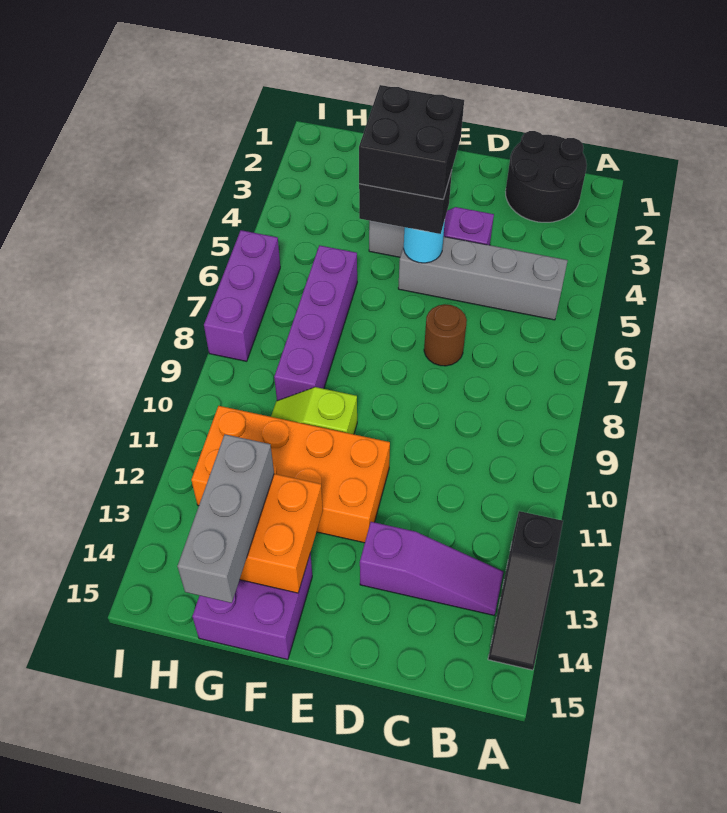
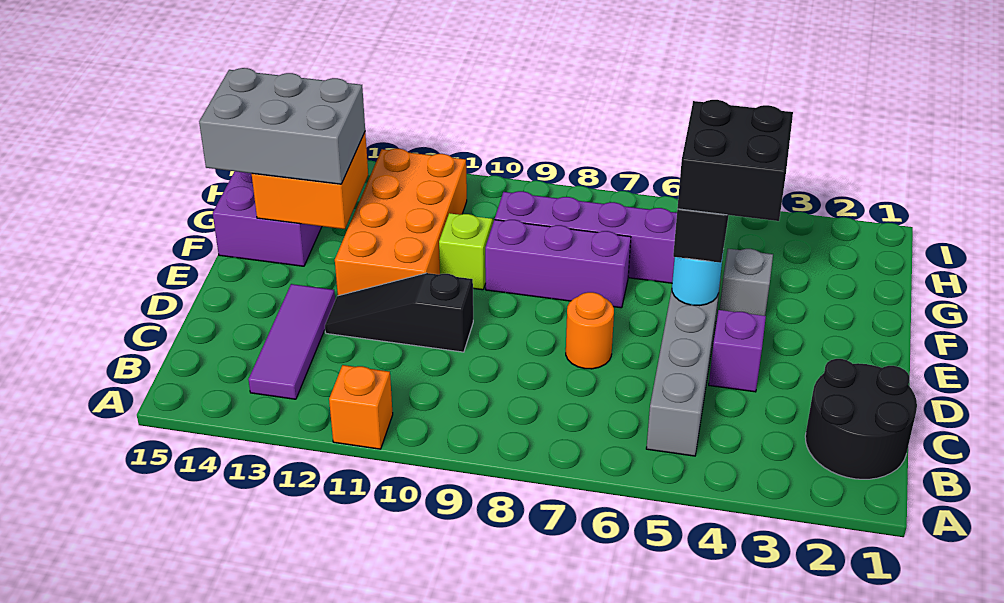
none -> orange 1x1 brick [329,365,393,449]
black 1x3 slope [488,511,563,670] -> black 1x3 slope moved to [325,273,473,352]
purple 1x3 slope [360,522,503,615] -> purple 1x3 tile [248,284,335,399]
brown 1x1 round brick [424,304,467,366] -> orange 1x1 round brick [566,292,614,369]
grey 1x3 brick [178,434,274,603] -> grey 2x3 brick [199,68,365,184]
purple 1x3 brick [204,230,280,361] -> purple 1x3 brick moved to [485,220,631,308]

